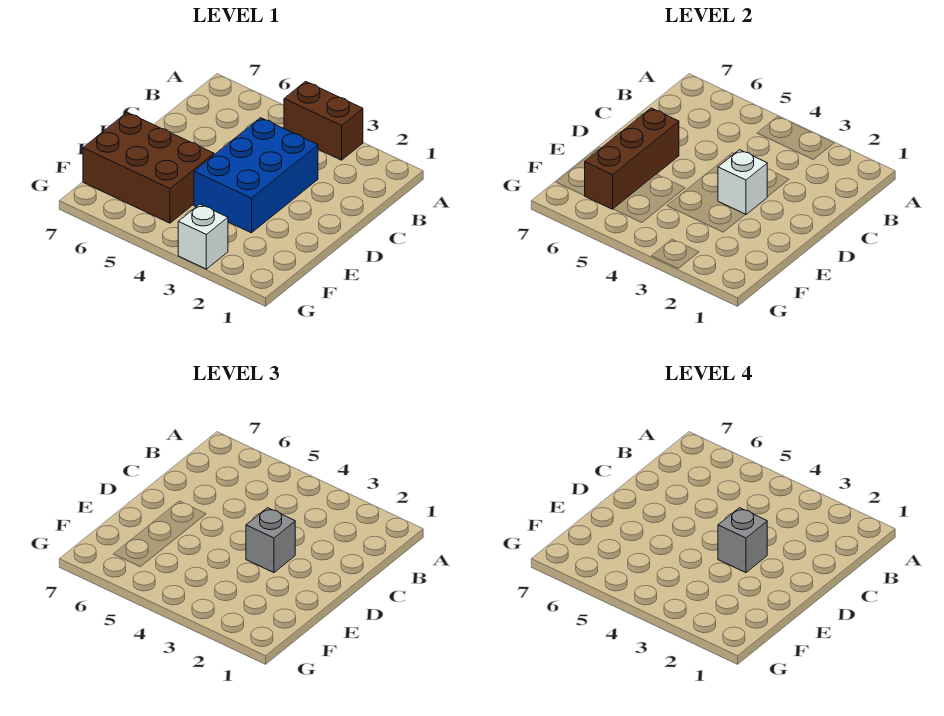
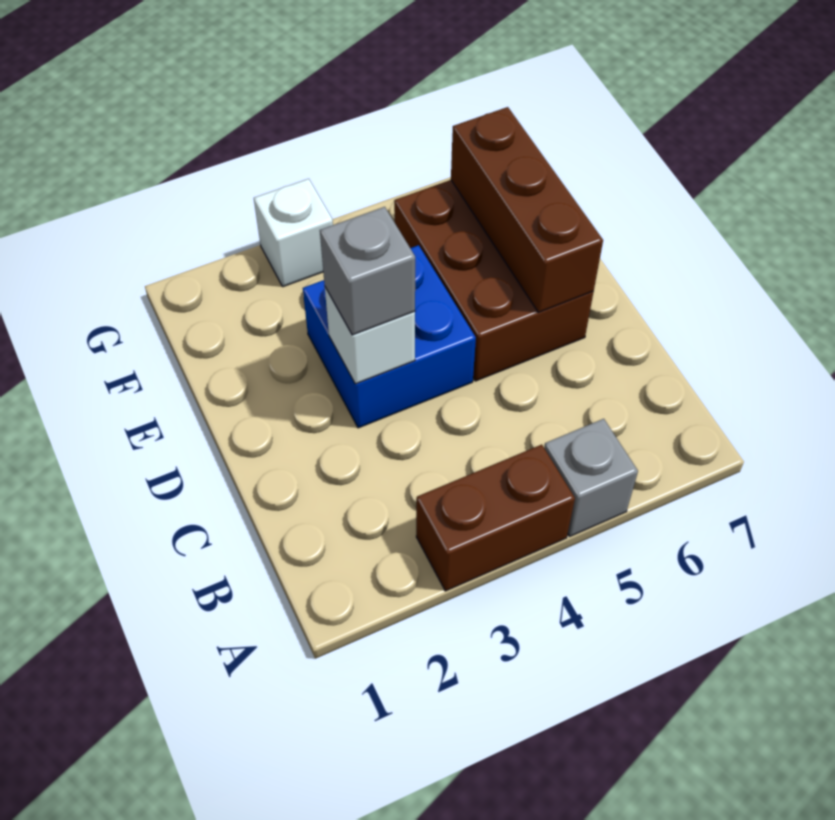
blue 2x3 brick [194,118,318,233] -> blue 2x2 brick [303,245,476,428]
grey 1x1 brick [718,508,767,573] -> grey 1x1 brick moved to [544,419,638,536]
brown 2x3 brick [83,112,214,223] -> brown 2x3 brick turned to [394,180,593,381]

